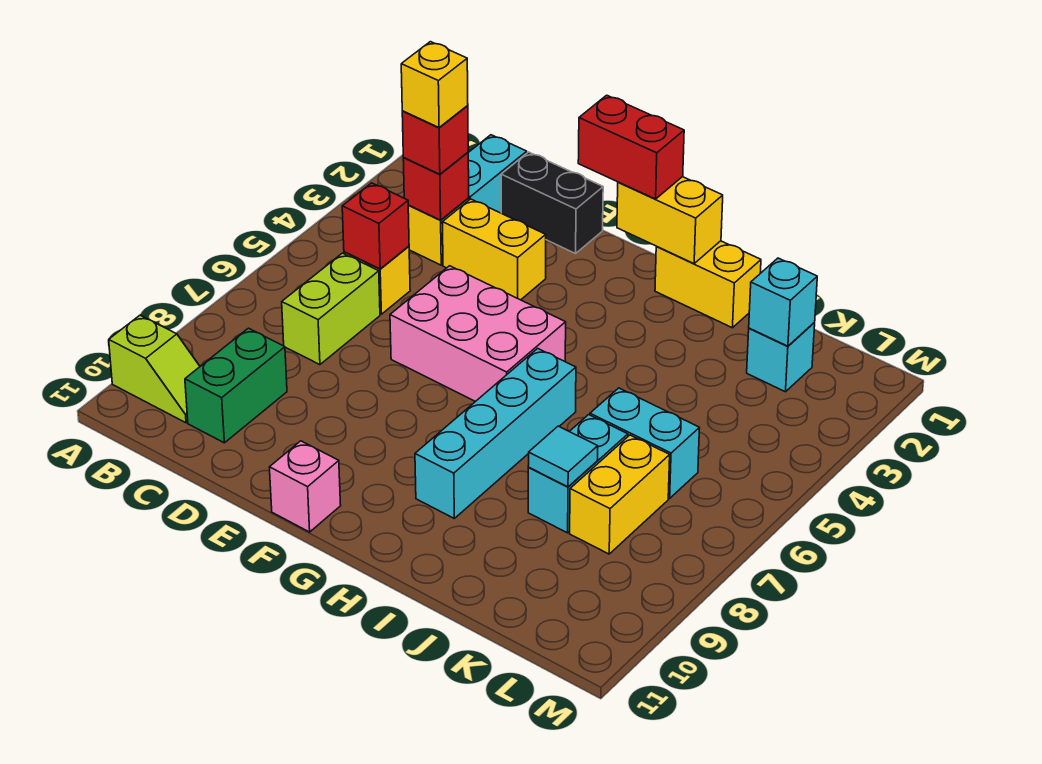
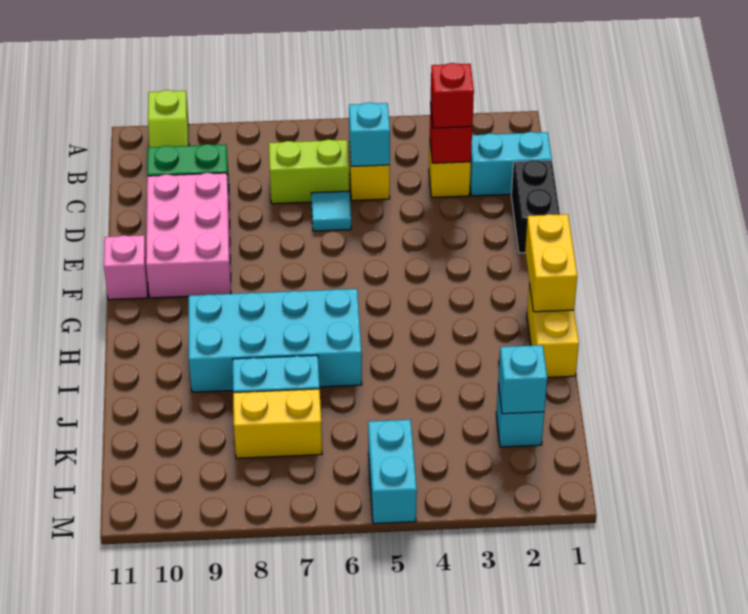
yellow 1x1 brick [401,42,468,128] -> none
red 1x1 brick [342,183,409,269] -> cyan 1x1 brick [349,103,390,166]
yellow 1x2 brick [442,199,546,300] -> none
pink 2x3 brick [390,266,566,402] -> pink 2x3 brick moved to [146,173,231,298]
red 1x2 brick [578,95,684,199] -> none
cyan 1x4 brick [415,348,576,518] -> cyan 2x4 brick [189,289,362,392]
cyan 1x2 brick [590,388,699,498] -> cyan 1x2 brick moved to [368,420,417,524]
cyan 1x1 tile [528,426,598,487] -> cyan 1x1 tile moved to [311,191,351,231]

